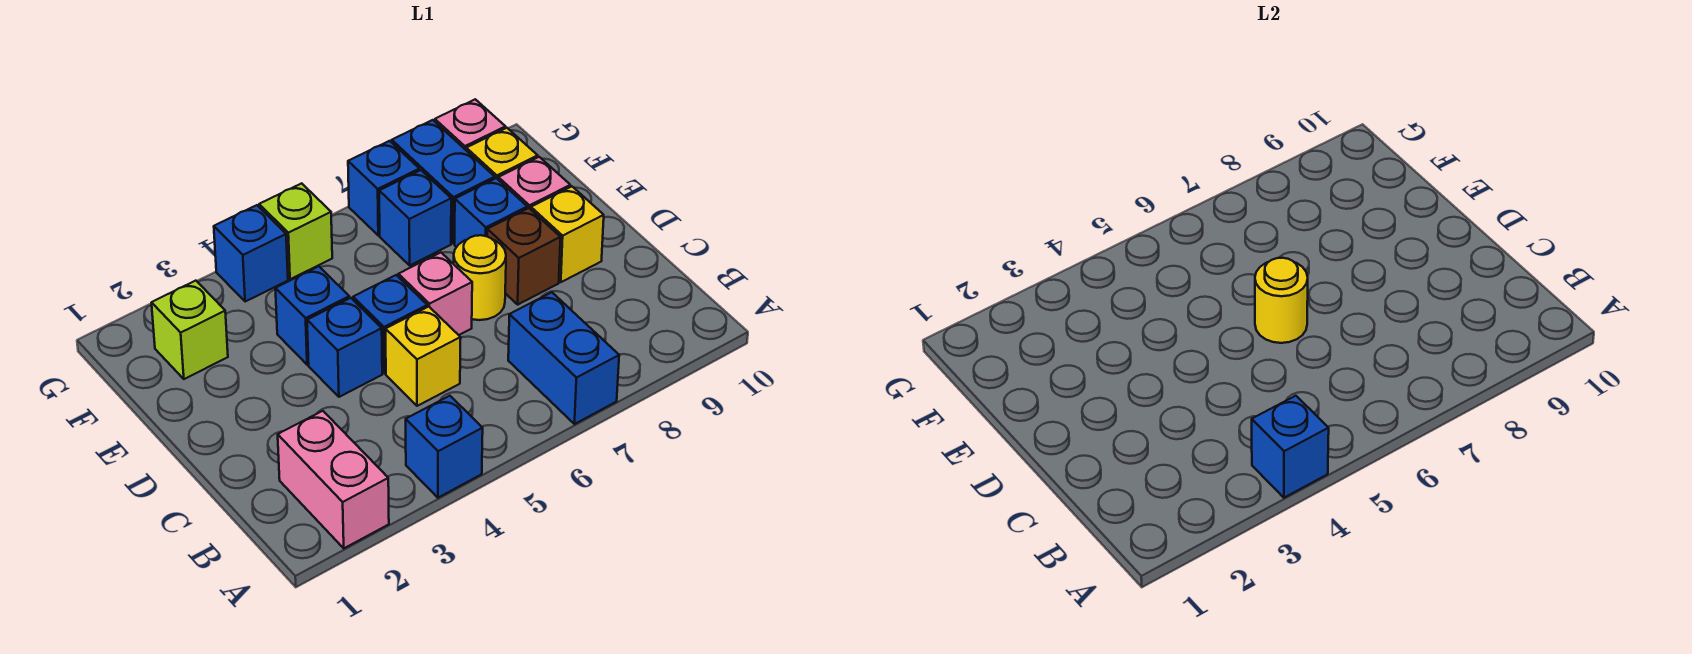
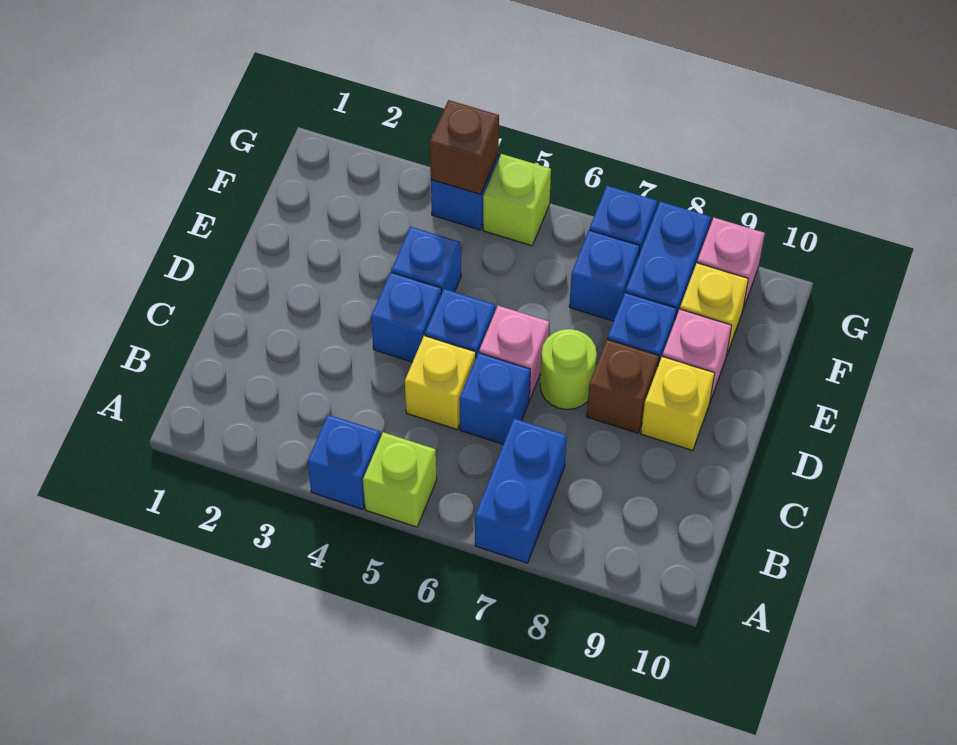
pink 1x2 brick [278,411,389,548] -> none
blue 1x1 brick [1252,396,1329,498] -> blue 1x1 brick moved to [459,353,530,444]
yellow 1x1 round brick [1255,258,1308,343] -> none
yellow 1x1 round brick [454,235,506,320] -> lime 1x1 round brick [540,329,597,410]
lime 1x1 brick [152,281,228,379] -> lime 1x1 brick moved to [363,432,437,527]
none -> brown 1x1 brick [430,100,499,194]

